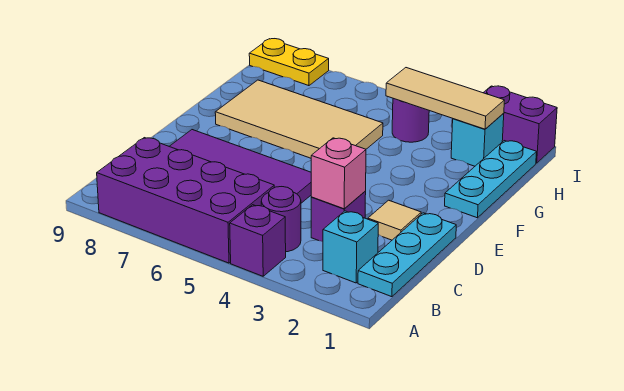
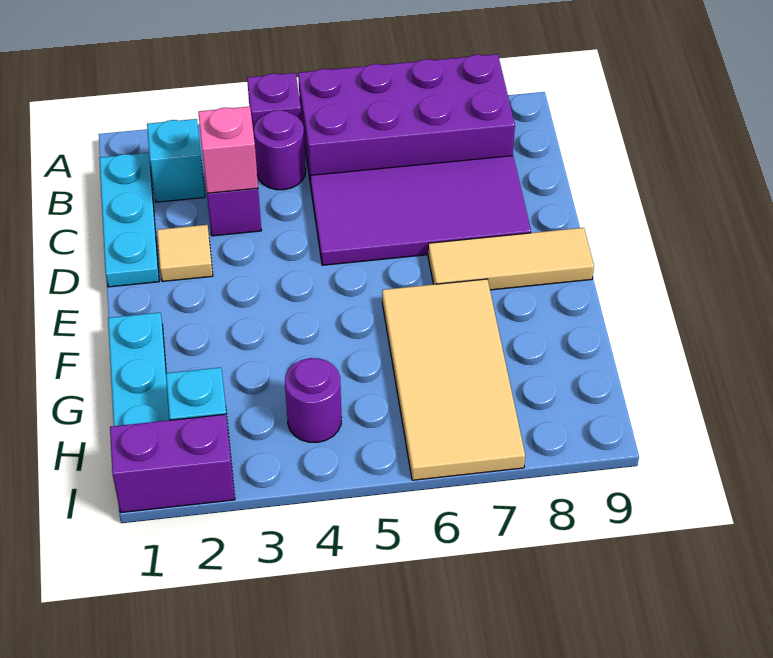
tan 2x4 tile [215,80,383,158] -> tan 2x4 tile turned to [382,279,525,480]
tan 1x3 tile [386,68,505,129] -> tan 1x3 tile moved to [428,228,594,290]
yellow 1x2 plate [249,39,329,86] -> none

